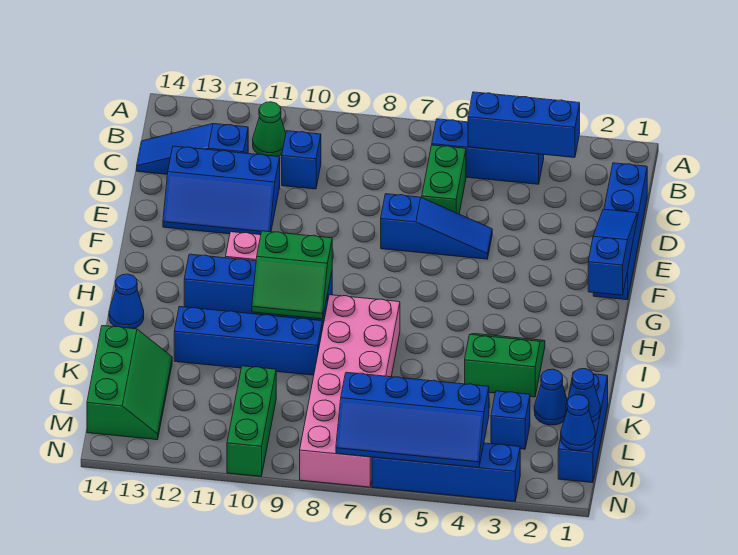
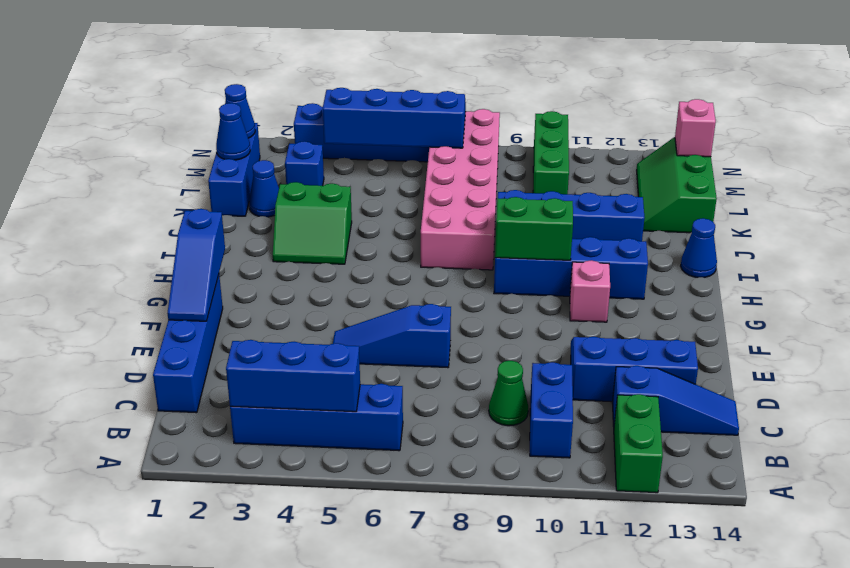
blue 1x3 brick [432,119,544,184] -> blue 1x4 brick [230,384,403,451]
green 1x1 cone [253,102,286,156] -> green 1x1 cone moved to [489,361,528,426]
green 1x2 brick [422,145,466,214] -> green 1x2 brick moved to [614,394,663,493]
blue 1x1 brick [282,131,321,189] -> blue 1x2 brick [530,362,573,458]
none -> pink 1x1 brick [675,99,716,157]

